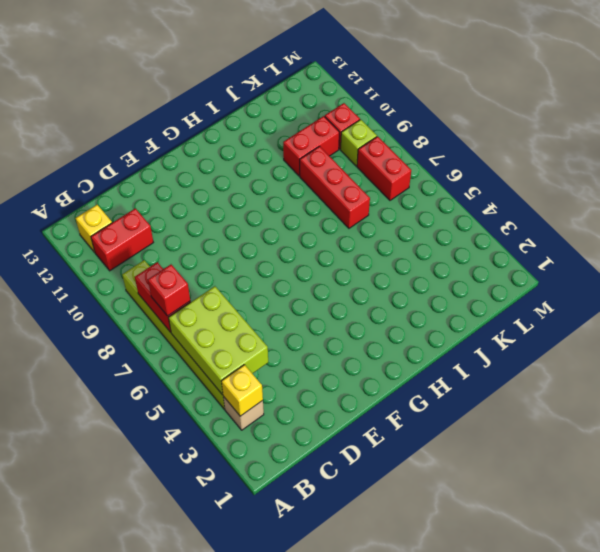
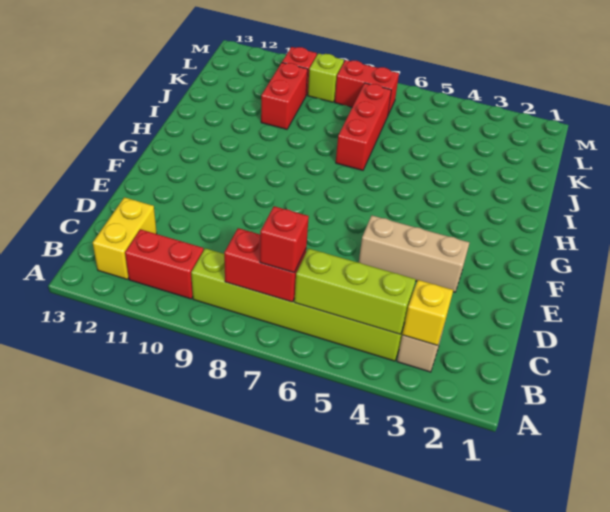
lime 2x3 brick [169,286,268,395] -> lime 1x3 brick [294,248,416,334]
red 1x2 brick [91,208,153,271] -> red 1x2 brick turned to [125,229,204,299]
yellow 1x1 brick [76,205,112,252] -> yellow 1x2 brick [93,197,157,279]
none -> tan 1x3 brick [359,215,469,292]
red 1x3 brick [300,146,370,228] -> red 1x3 brick turned to [336,83,391,170]

